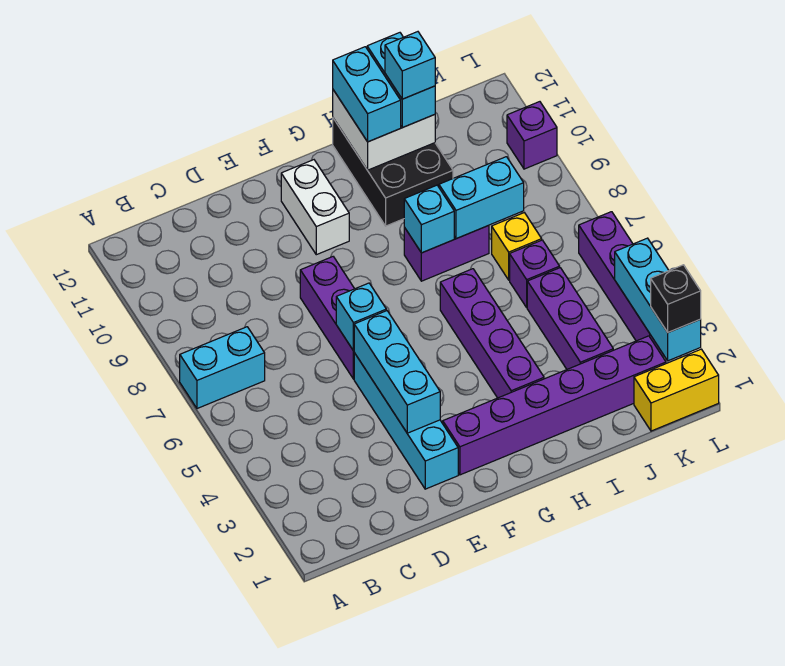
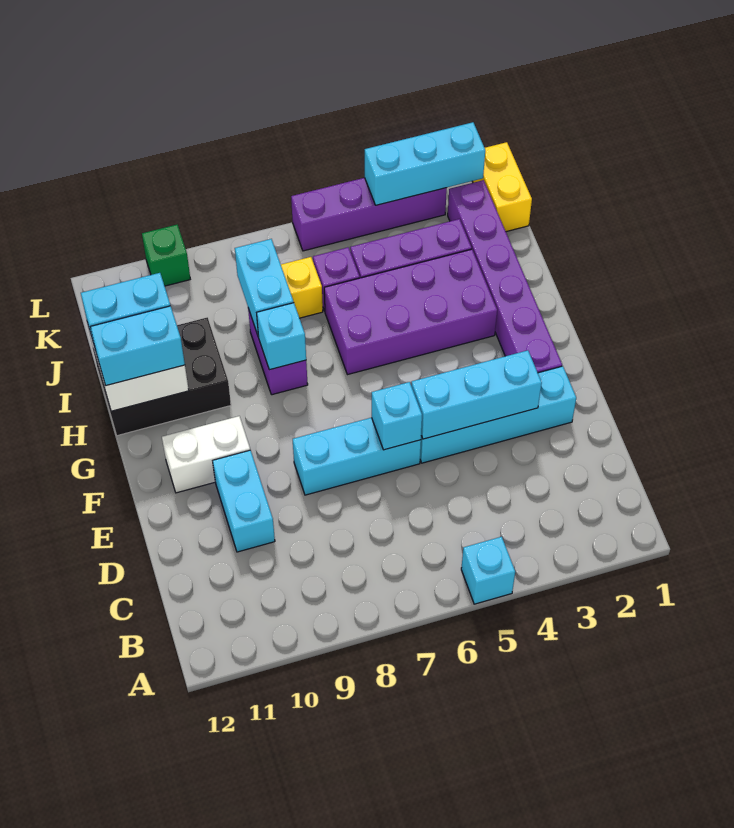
cyan 1x2 brick [180,327,265,409] -> cyan 1x2 brick moved to [213,450,275,552]
purple 1x3 brick [300,257,354,379] -> cyan 1x3 brick [293,418,421,495]
purple 1x4 brick [440,269,544,398] -> purple 2x4 brick [324,249,497,375]
cyan 1x1 brick [385,32,435,99] -> cyan 1x1 brick moved to [461,537,515,604]
black 1x1 brick [651,265,701,332] -> none
purple 1x1 brick [507,102,557,169] -> green 1x1 brick [142,225,190,286]

